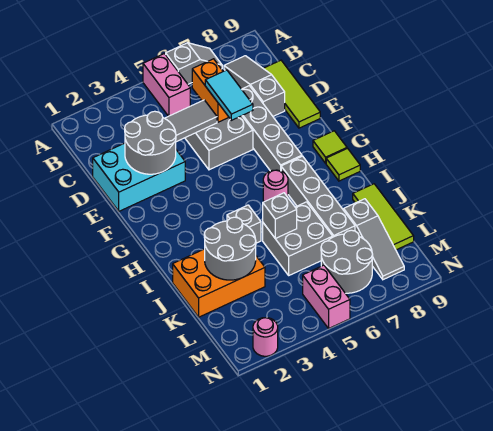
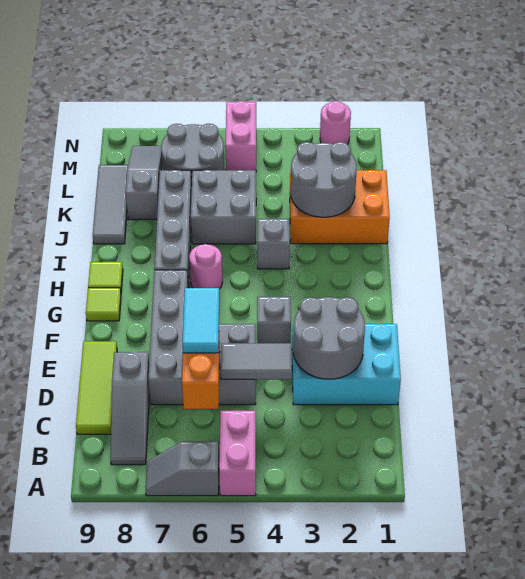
grey 1x1 brick [263,193,297,238] -> grey 1x1 brick moved to [257,297,291,343]
lime 1x3 tile [353,184,414,250] -> grey 1x3 tile [93,165,128,244]

